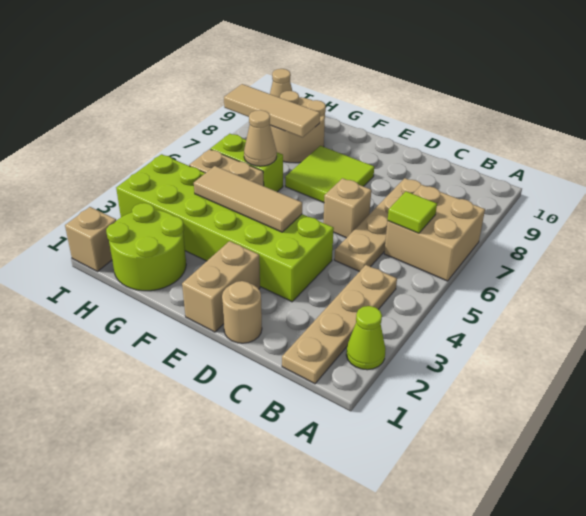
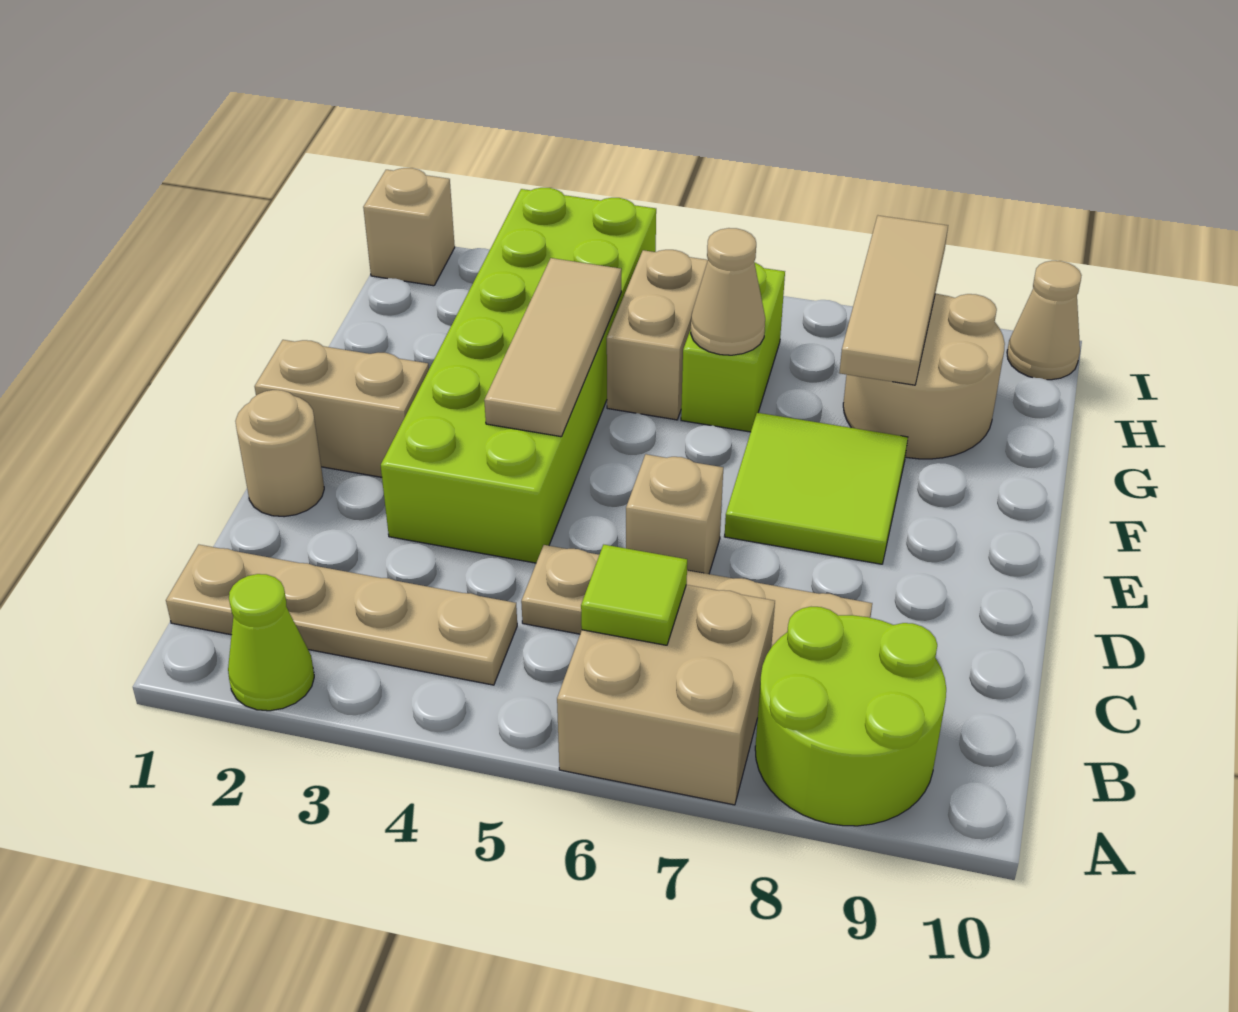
lime 2x2 round brick [106,203,186,291] -> lime 2x2 round brick moved to [755,607,946,826]

